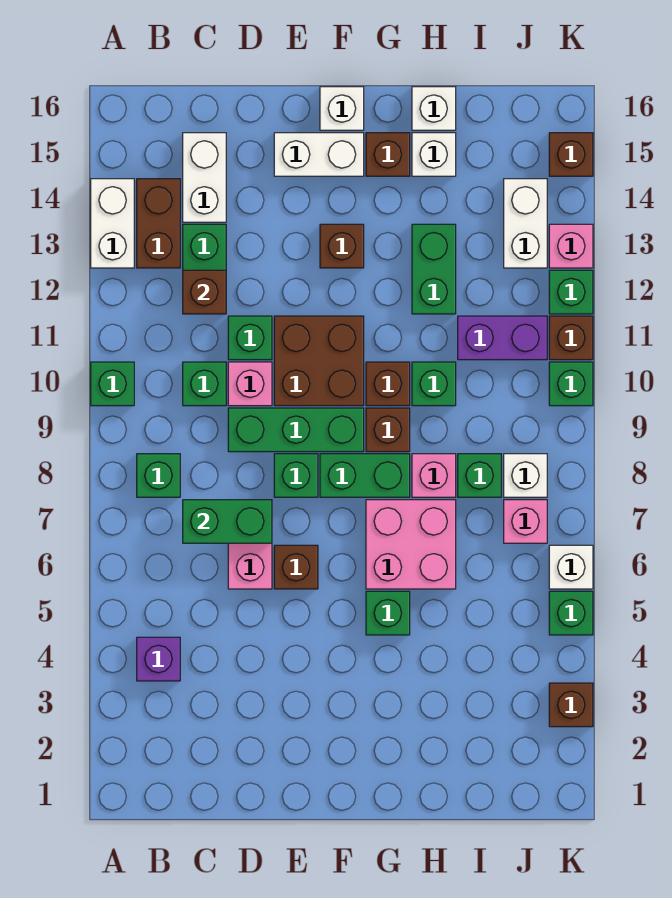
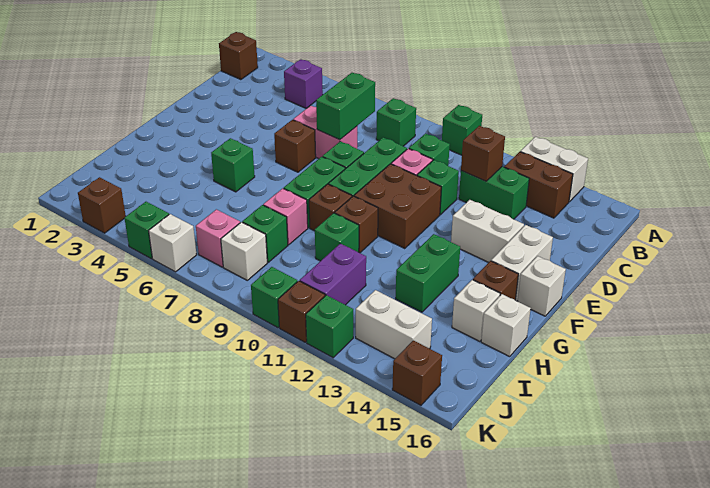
white 1x2 brick [183,133,226,222] -> white 1x2 brick moved to [451,200,524,262]
brown 1x1 brick [320,224,364,268] -> brown 1x1 brick moved to [219,32,258,80]
pink 2x2 brick [366,500,456,589] -> none
green 1x2 brick [412,224,456,314] -> green 1x2 brick turned to [396,234,460,312]
pink 1x1 brick [549,224,593,268] -> none

